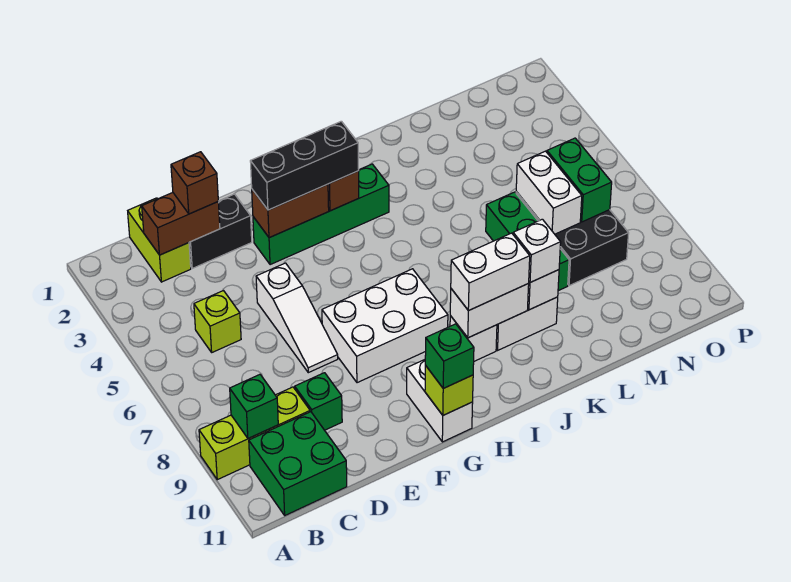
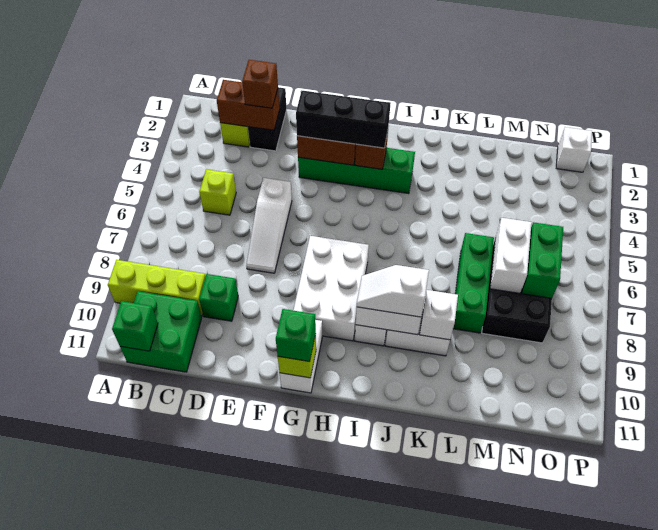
green 1x1 brick [230,375,278,438] -> green 1x1 brick moved to [112,301,158,351]
black 1x2 brick [189,194,252,268] -> black 1x2 brick turned to [248,87,287,151]
white 2x3 brick [322,269,448,383] -> white 2x3 brick turned to [293,236,369,341]
white 1x2 brick [451,233,530,311] -> white 1x2 slope [357,265,429,317]
white 1x1 brick [513,219,561,282] -> white 1x1 brick moved to [556,127,592,172]

